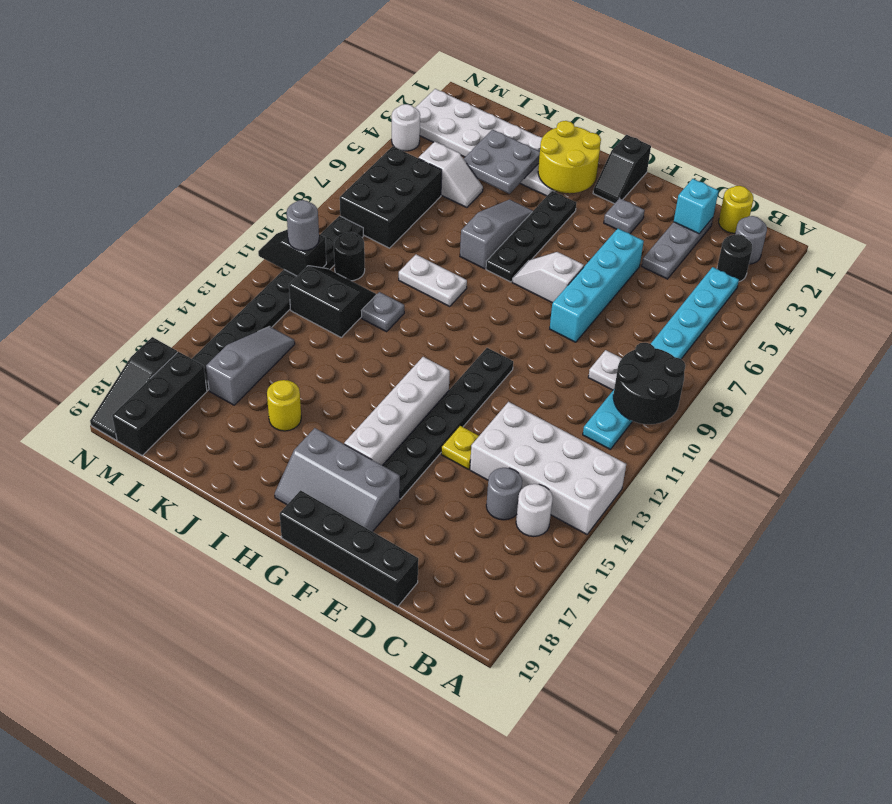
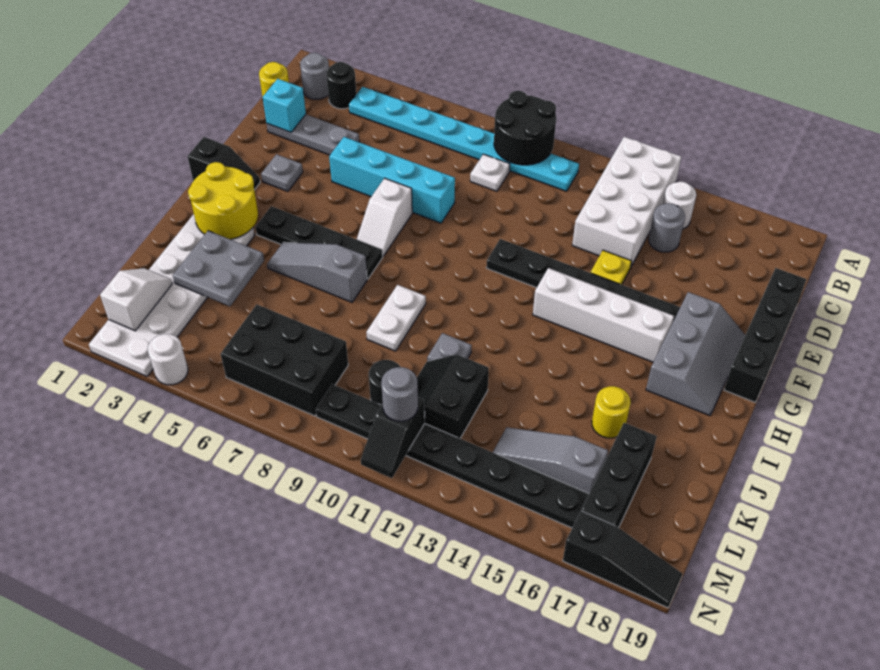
white 1x2 slope [419,142,483,208] -> white 1x2 slope moved to [100,268,172,331]
black 1x3 brick [112,352,207,455] -> black 1x3 brick turned to [581,423,657,528]

